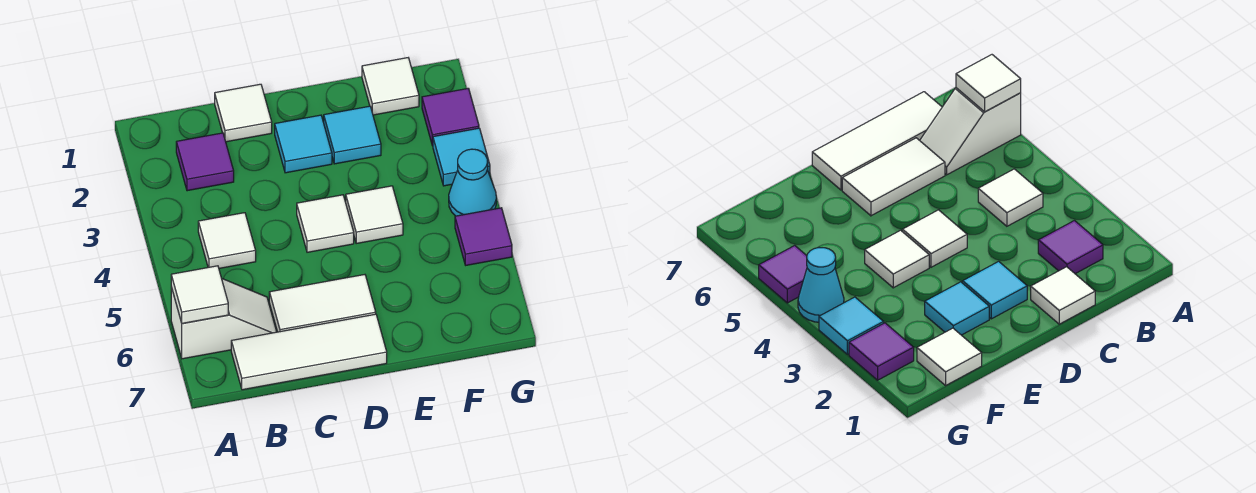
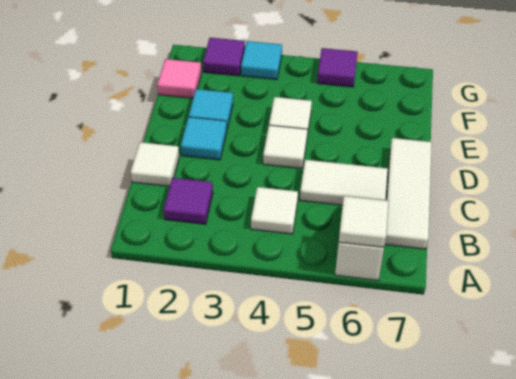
white 1x2 tile [269,275,376,332] -> white 1x2 tile turned to [300,160,388,205]
white 1x1 tile [362,58,419,115] -> pink 1x1 tile [157,59,202,98]
cyan 1x1 cone [449,149,496,216] -> none

